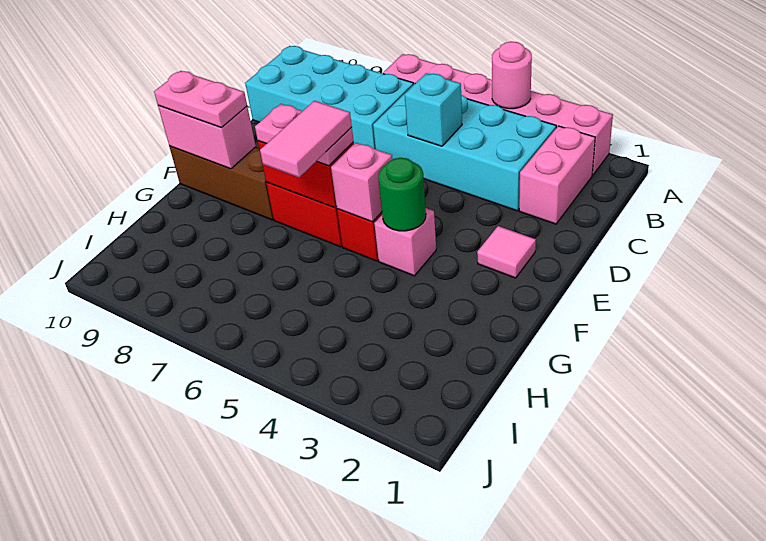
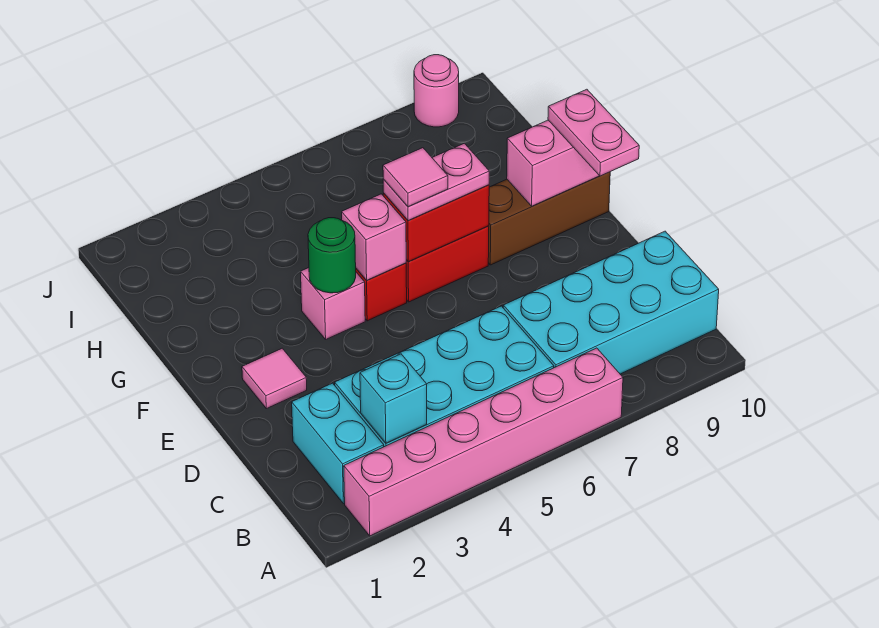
pink 1x1 round brick [492,42,532,109] -> pink 1x1 round brick moved to [414,55,459,127]
pink 1x2 brick [519,126,595,224] -> cyan 1x2 brick [292,383,384,504]
cyan 1x1 brick [405,73,462,146] -> cyan 1x1 brick moved to [360,354,427,443]
pink 1x2 tile [260,101,352,177] -> pink 1x1 tile [383,148,448,207]
pink 1x2 plate [154,71,247,127] -> pink 1x2 plate turned to [548,89,639,176]

